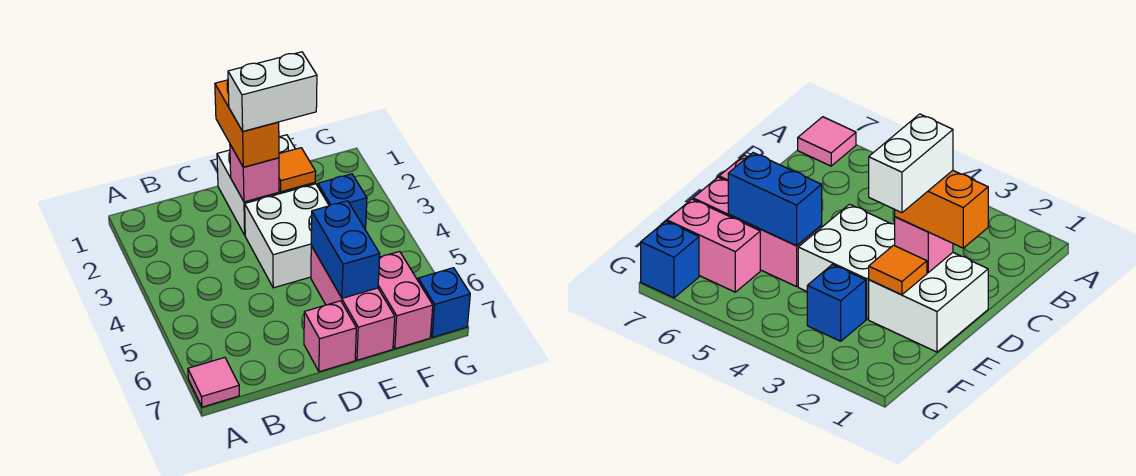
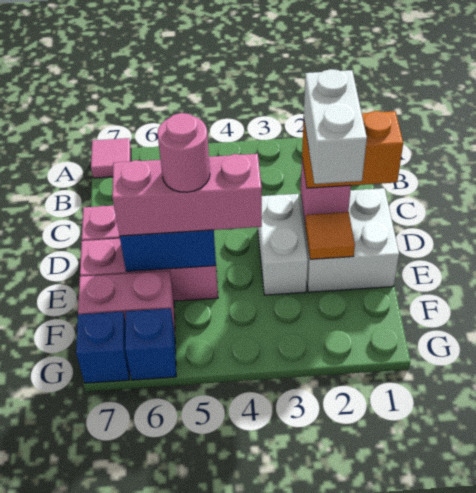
white 2x2 brick [245,184,329,288] -> white 1x2 brick [258,194,308,295]
none -> pink 1x3 brick [112,154,262,236]
none -> pink 1x1 round brick [157,113,210,192]
blue 1x1 brick [318,174,367,230] -> blue 1x1 brick moved to [125,308,176,380]

